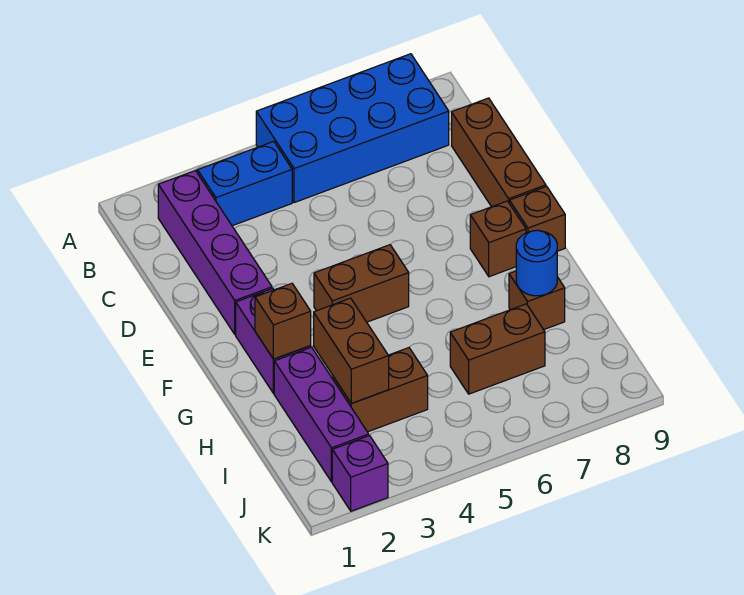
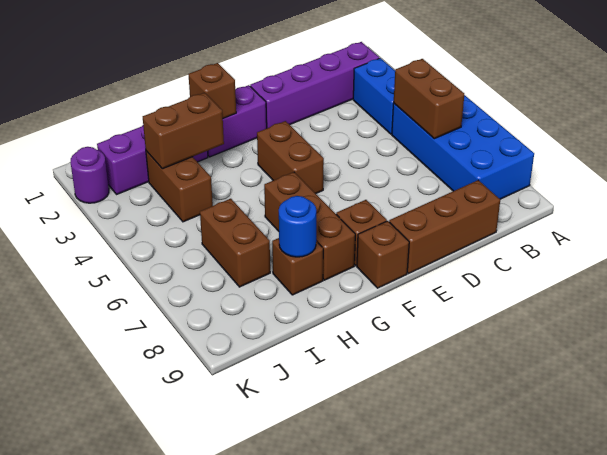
none -> brown 1x2 brick [394,59,464,139]
none -> brown 1x3 brick [264,172,355,280]
purple 1x1 brick [332,436,388,511] -> purple 1x1 round brick [70,147,109,203]

